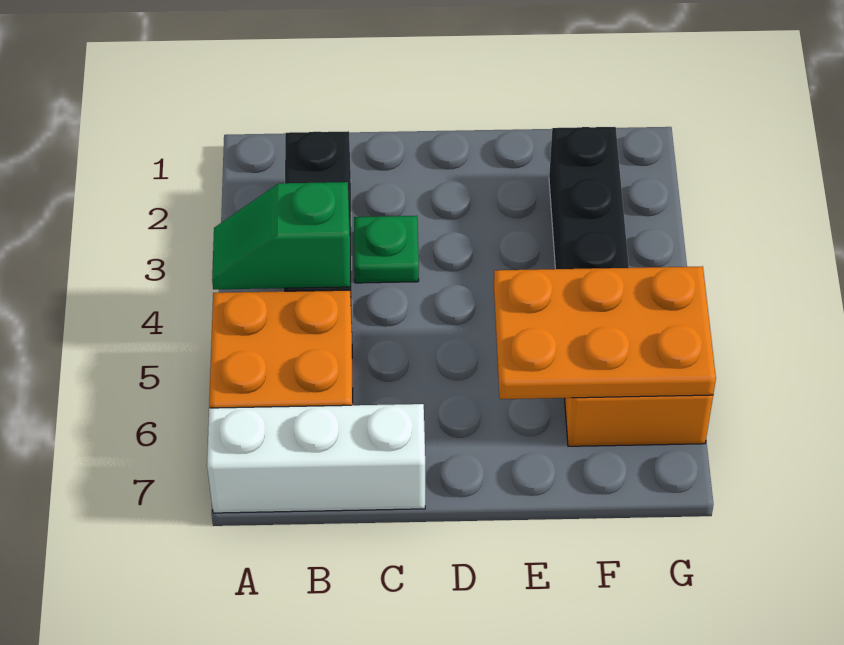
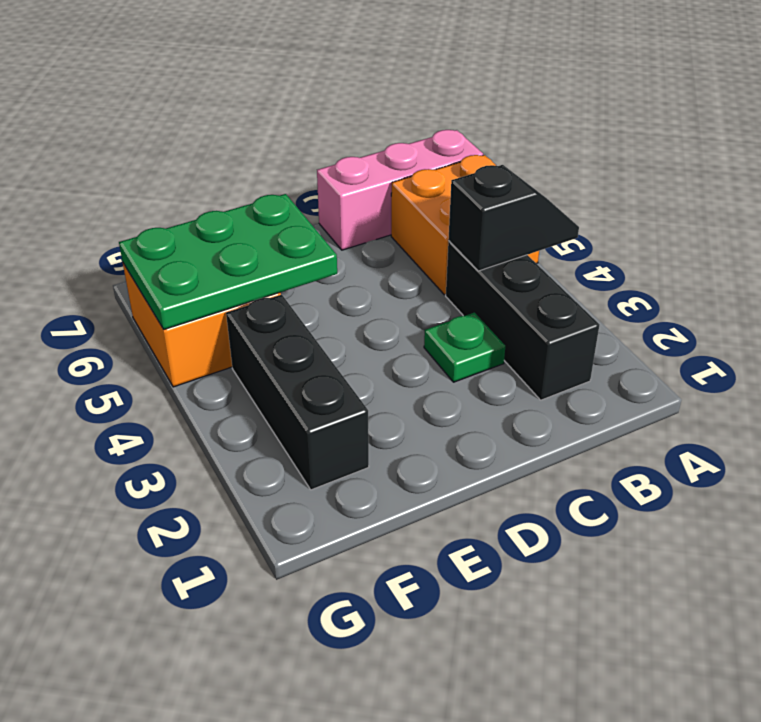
green 1x2 slope [212,182,350,289] -> black 1x2 slope [448,165,579,271]
white 1x3 brick [207,404,425,513] -> pink 1x3 brick [317,130,483,250]
orange 2x3 plate [494,266,716,399] -> green 2x3 plate [119,194,337,329]

